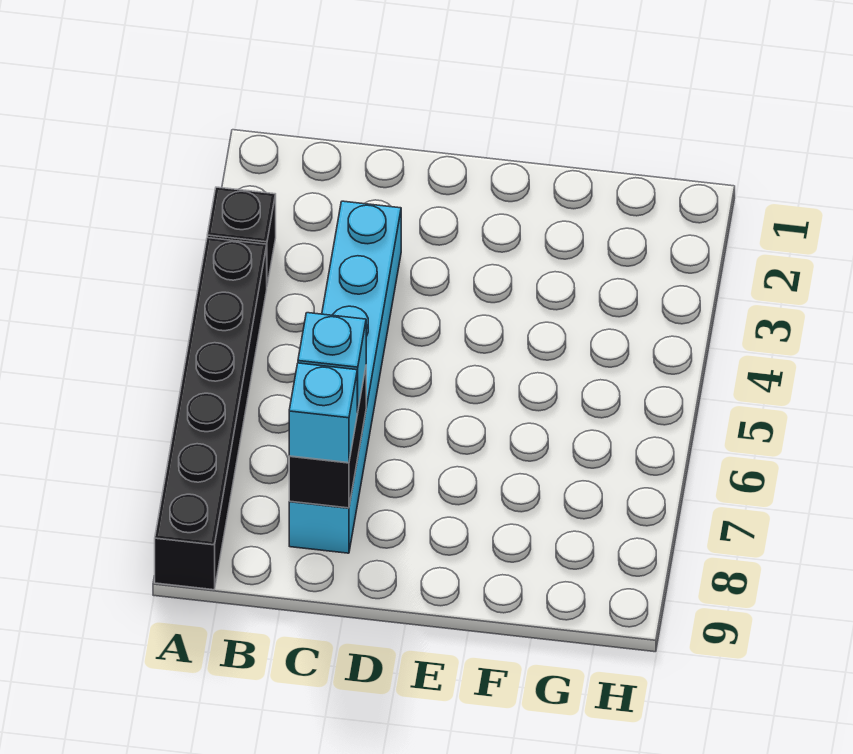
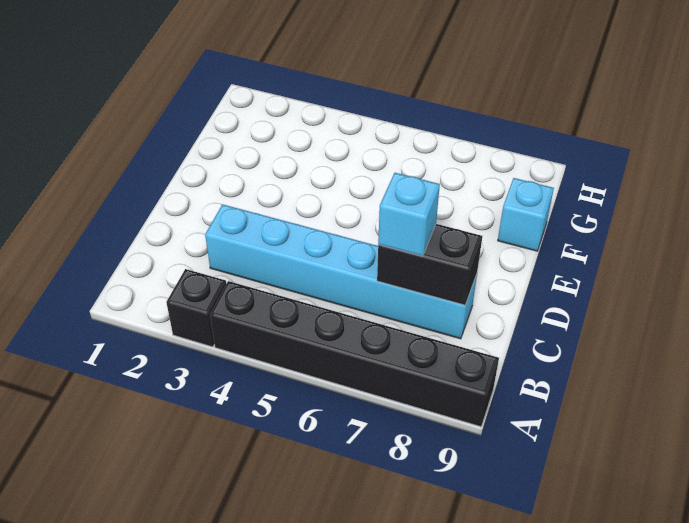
cyan 1x1 brick [289,363,357,463] -> cyan 1x1 brick moved to [498,178,554,251]

